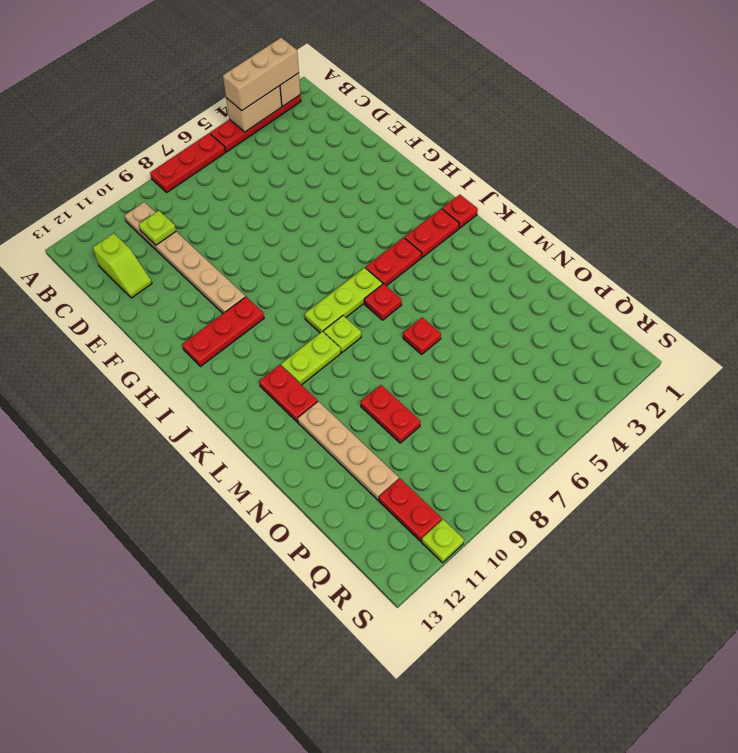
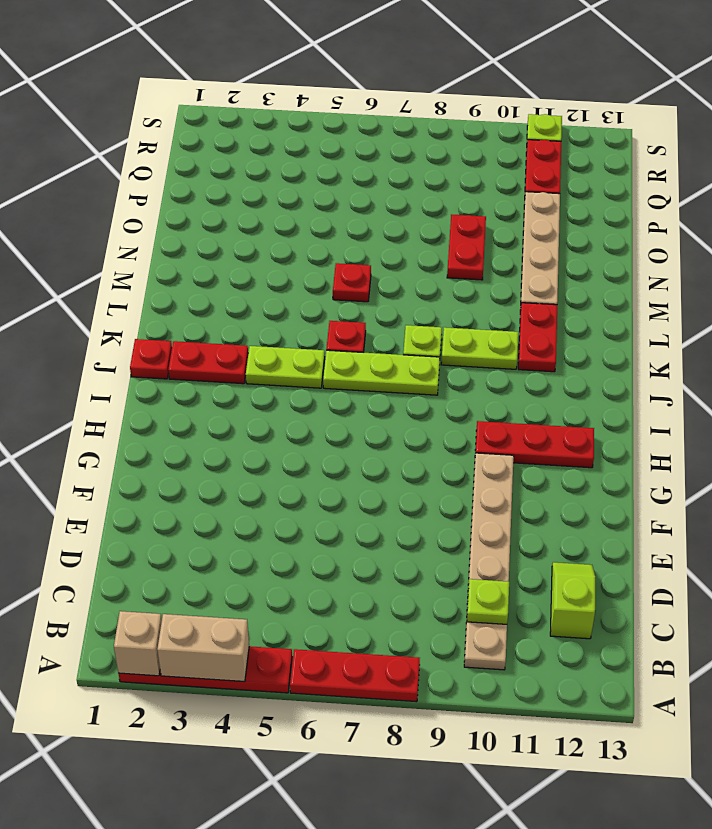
tan 1x3 brick [223,38,299,111] -> none
red 1x2 plate [366,238,422,286] -> lime 1x2 plate [246,346,325,388]

